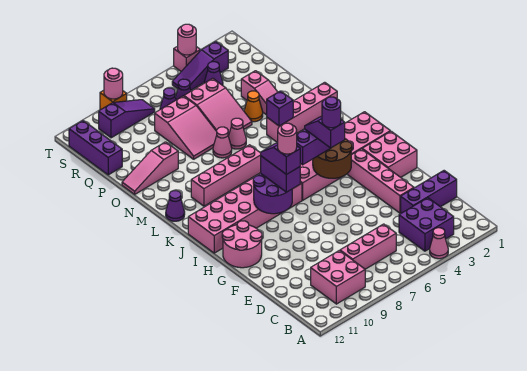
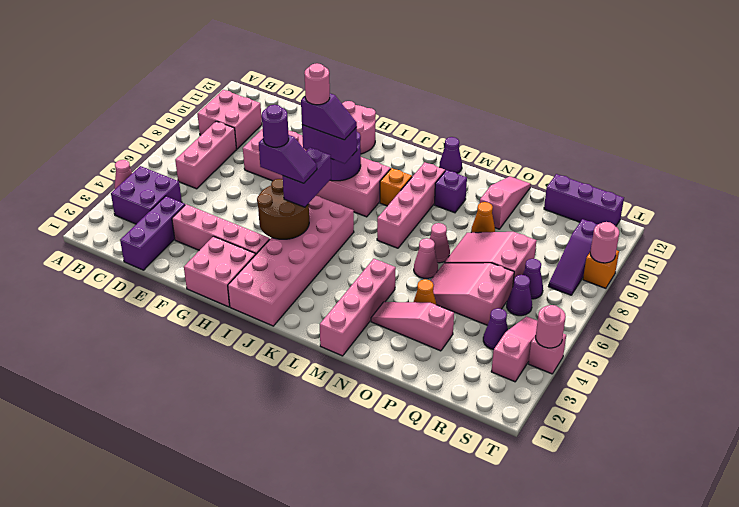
pink 2x6 brick [188,178,302,253] -> pink 2x6 brick turned to [243,129,391,217]
none -> orange 1x1 brick [380,168,412,206]
purple 1x1 brick [267,91,293,126] -> purple 1x1 brick moved to [434,170,467,213]
none -> orange 1x1 cone [471,202,495,233]
purple 1x3 slope [172,41,228,90] -> pink 1x3 slope [491,316,537,382]

